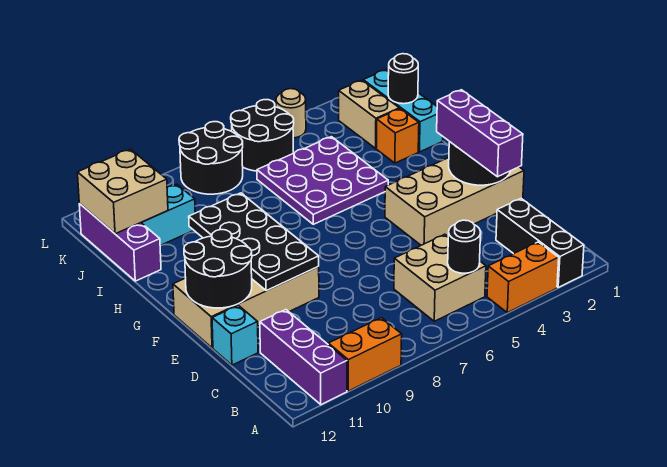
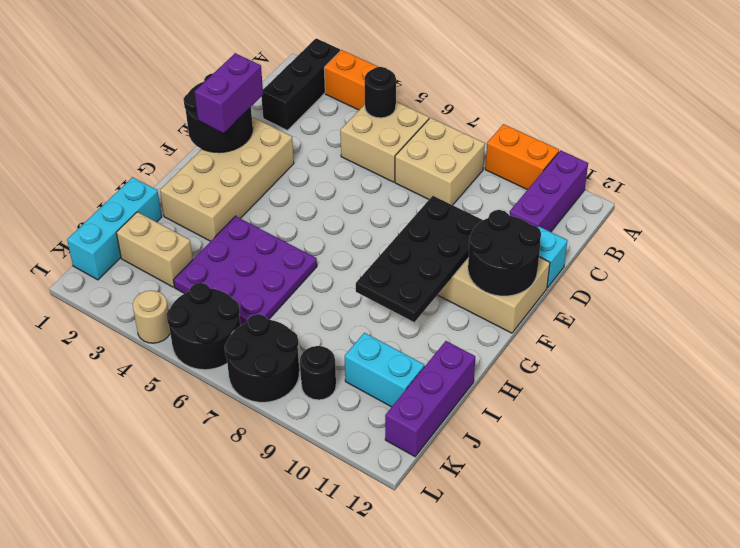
purple 1x3 brick [437,90,523,177] -> purple 1x2 brick [195,53,263,133]
tan 2x4 brick [385,158,524,245] -> tan 2x4 brick turned to [160,117,294,241]
orange 1x1 brick [376,109,419,163] -> none
black 1x1 round brick [388,54,418,104] -> black 1x1 round brick moved to [300,346,336,400]
tan 1x2 brick [339,80,399,148] -> tan 1x2 brick turned to [116,212,193,287]
tan 2x2 brick [78,149,168,234] -> tan 2x2 brick moved to [395,118,485,205]

